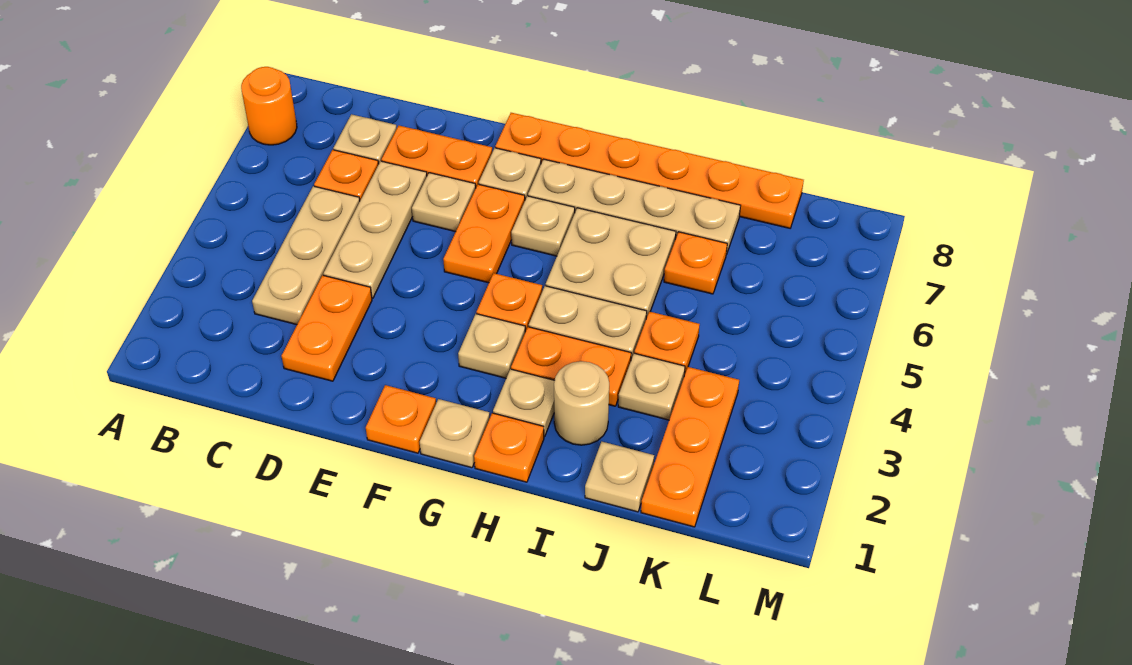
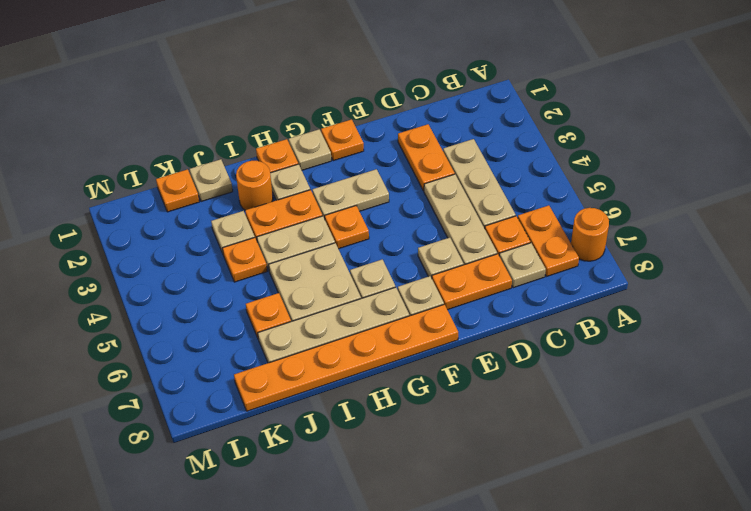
orange 1x2 plate [443,184,525,283] -> orange 1x2 plate moved to [518,205,579,277]
tan 1x1 plate [458,314,525,378] -> tan 1x2 plate [312,169,389,219]
tan 1x1 round brick [554,361,609,445] -> orange 1x1 round brick [236,161,273,210]
orange 1x3 plate [641,367,739,527] -> orange 1x1 plate [156,169,199,212]

